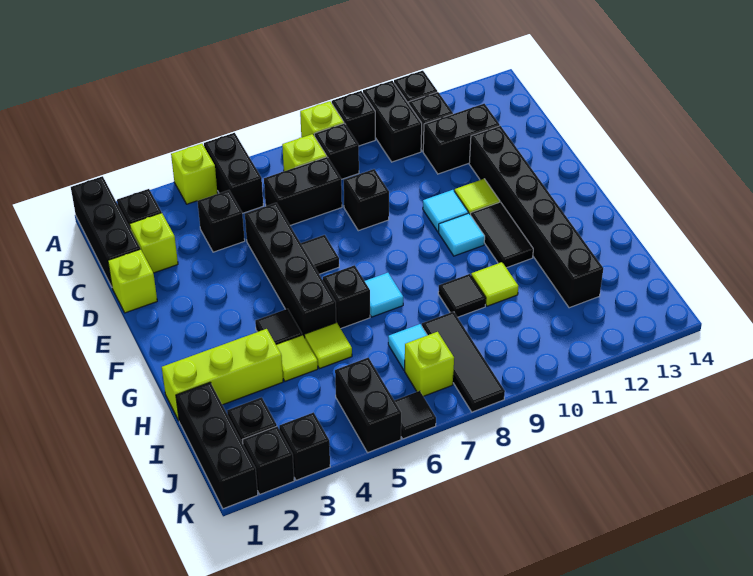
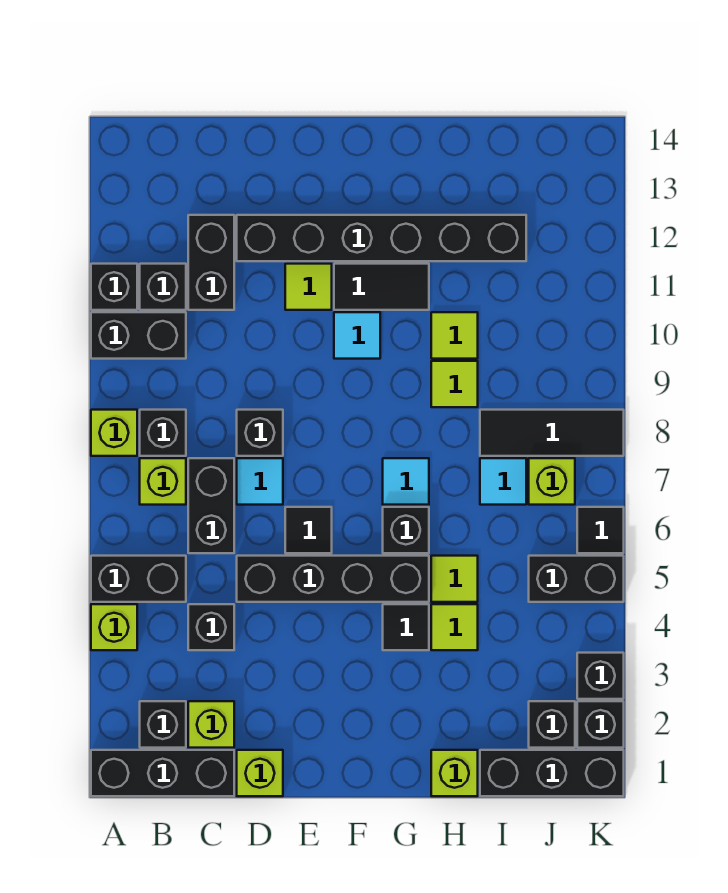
black 1x1 brick [332,91,375,146] -> none
cyan 1x1 tile [423,190,468,232] -> cyan 1x1 tile moved to [237,458,283,505]
lime 1x3 brick [162,329,283,420] -> lime 1x1 brick [431,750,478,796]
black 1x1 tile [438,274,486,317] -> lime 1x1 tile [431,361,478,407]

